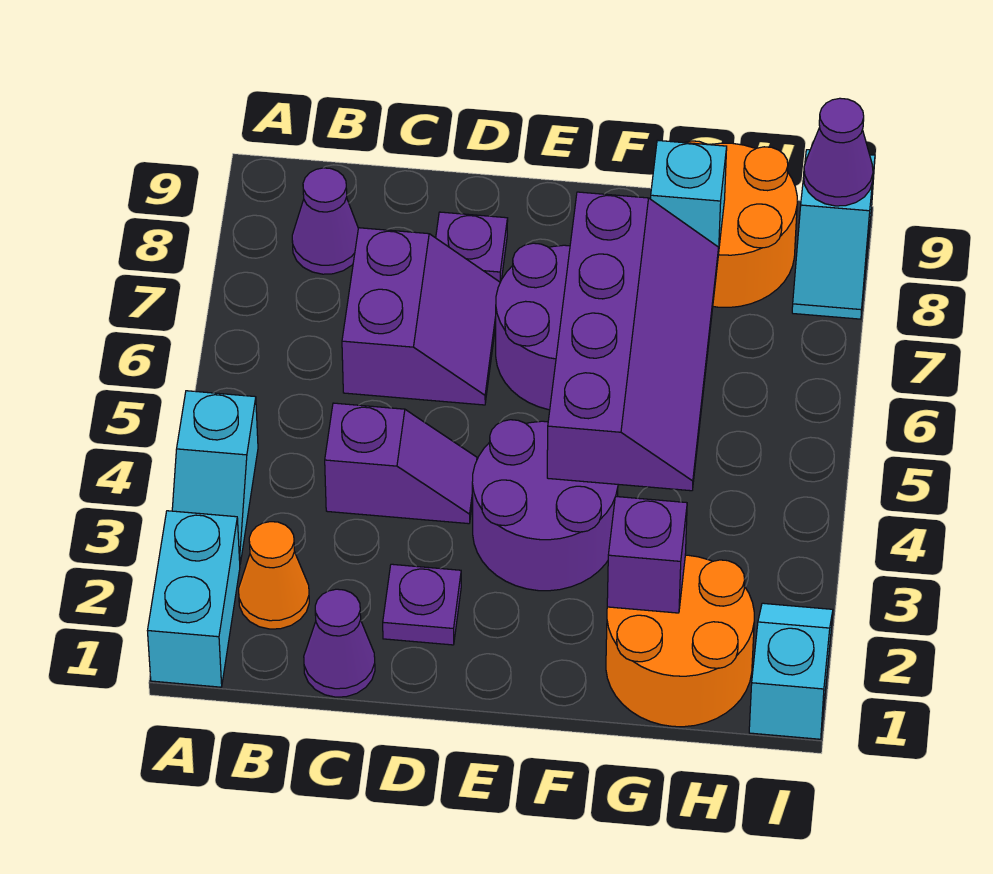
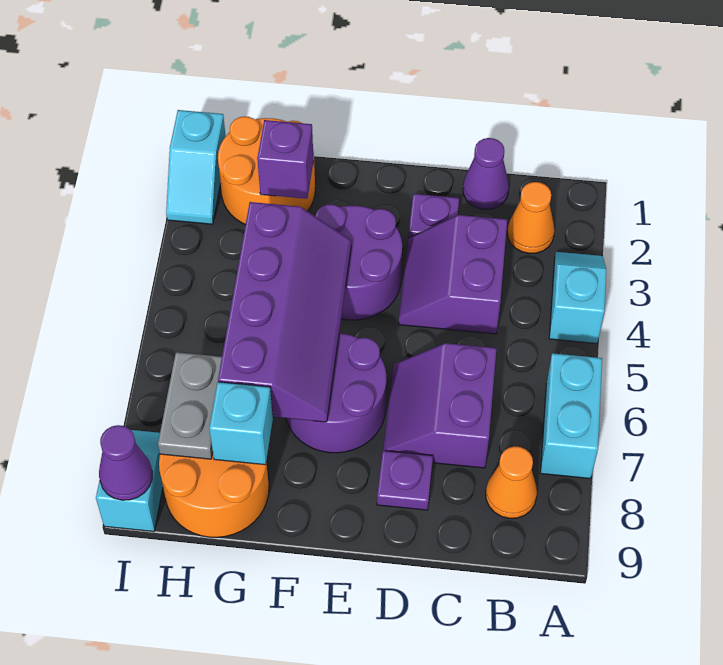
cyan 1x2 brick [148,511,240,687] -> cyan 1x2 brick moved to [541,353,602,479]
purple 1x1 cone [292,168,358,274] -> orange 1x1 cone [486,446,537,518]
purple 1x2 slope [325,403,477,524] -> purple 2x2 slope [399,215,507,334]
purple 2x4 slope [547,192,719,491] -> purple 2x4 slope turned to [218,202,351,422]
none -> grey 1x2 plate [158,352,222,459]

